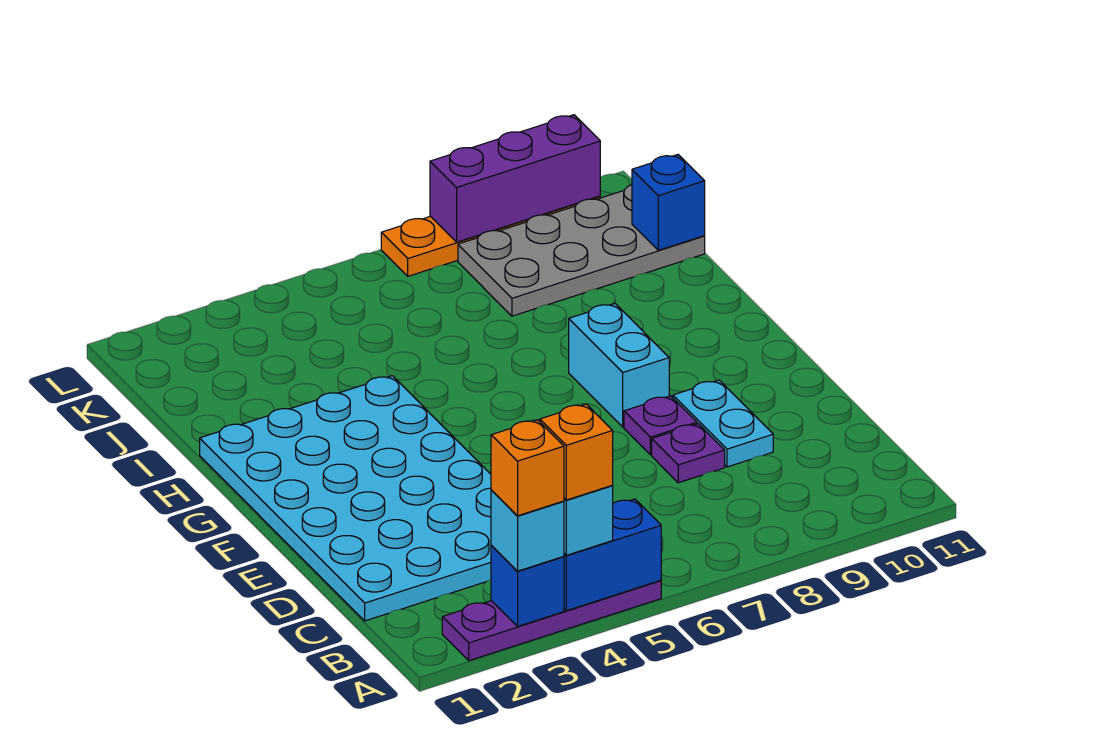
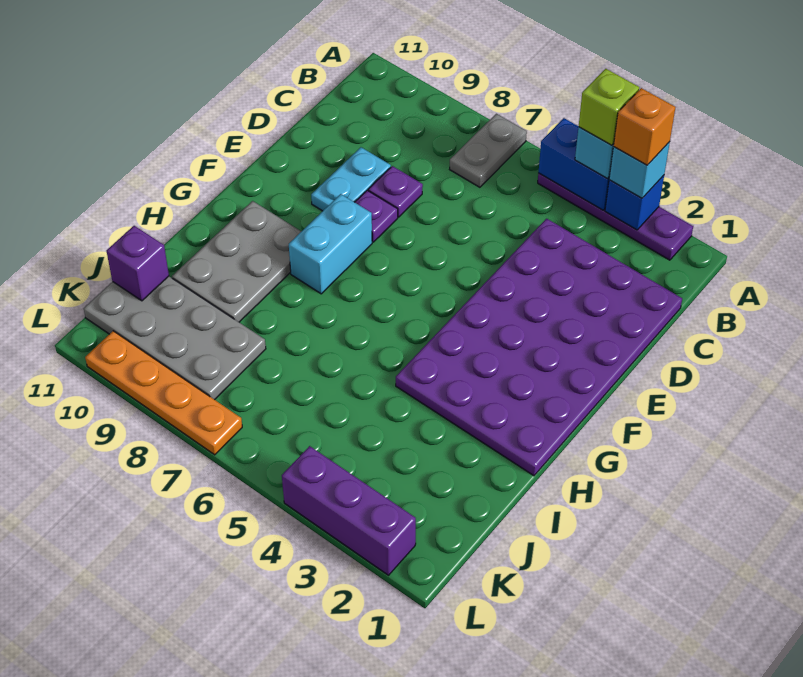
orange 1x1 brick [540,404,613,500] -> lime 1x1 brick [579,69,639,145]
none -> grey 1x2 plate [450,114,527,187]
cyan 4x6 plate [200,376,491,621] -> purple 4x6 plate [396,219,682,476]
none -> grey 2x3 plate [172,201,302,322]
blue 1x1 brick [632,155,705,250] -> purple 1x1 brick [107,226,169,301]
purple 1x3 brick [430,115,600,242] -> purple 1x3 brick moved to [282,446,416,575]

